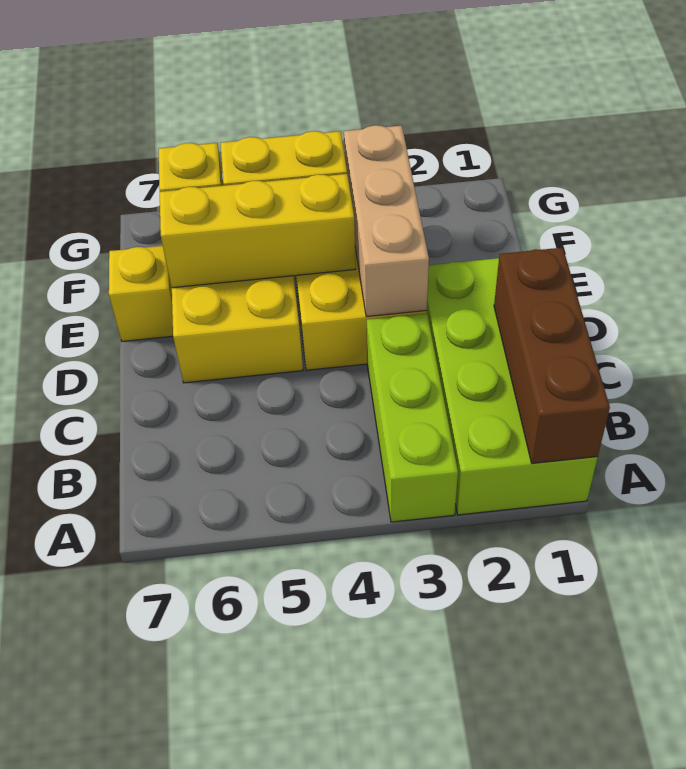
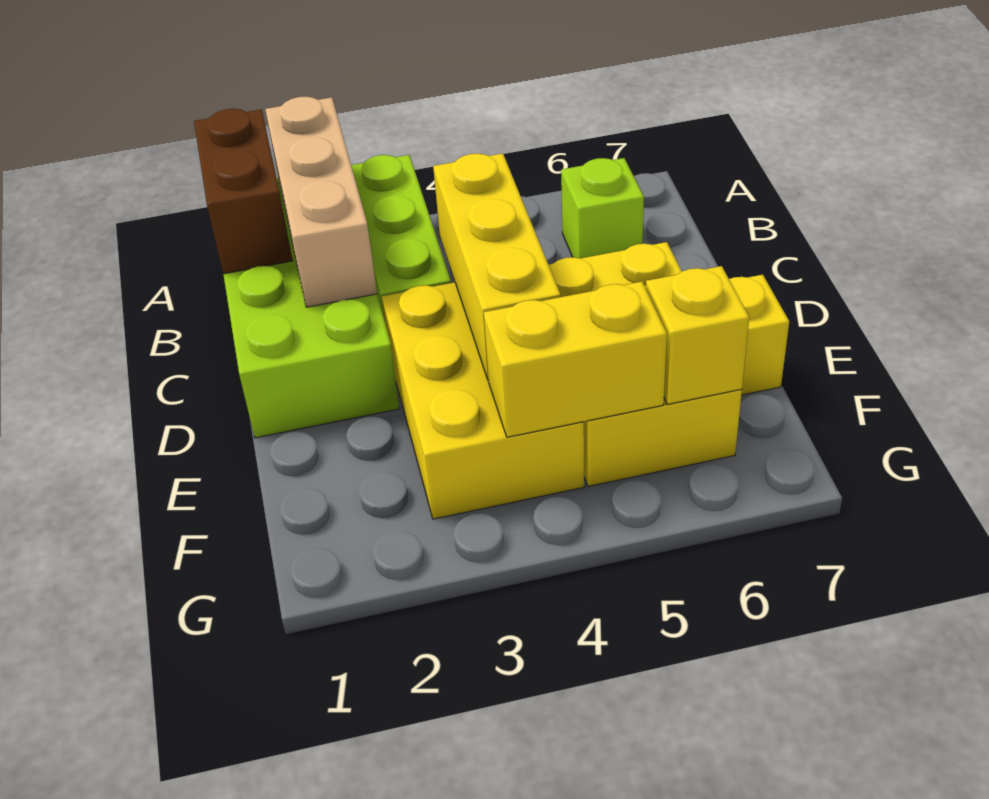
brown 1x3 brick [494,248,610,463] -> brown 1x2 brick [194,109,293,274]
none -> lime 1x1 brick [561,158,644,258]
tan 1x3 brick [344,125,429,317] -> tan 1x3 brick moved to [265,96,377,307]
yellow 1x3 brick [160,174,356,288] -> yellow 1x3 brick turned to [433,153,561,381]

